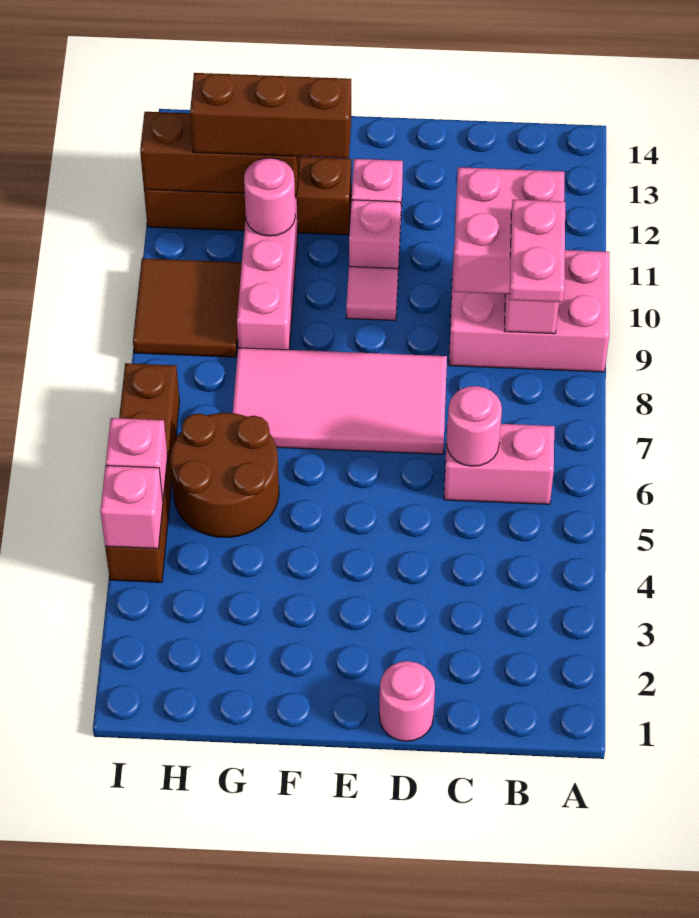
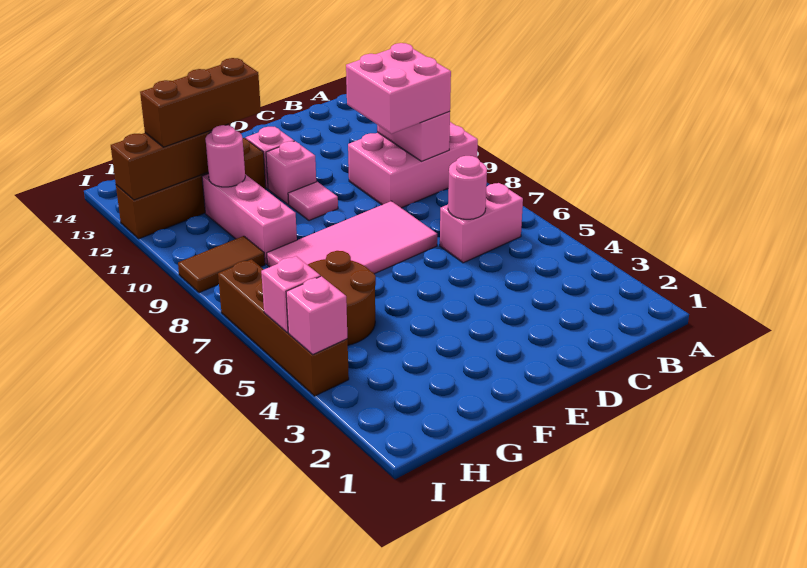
pink 1x2 plate [509,200,565,302] -> none
pink 1x1 round brick [379,661,435,741] -> none
brown 2x2 tile [133,258,242,357] -> brown 1x2 tile [178,236,265,293]

